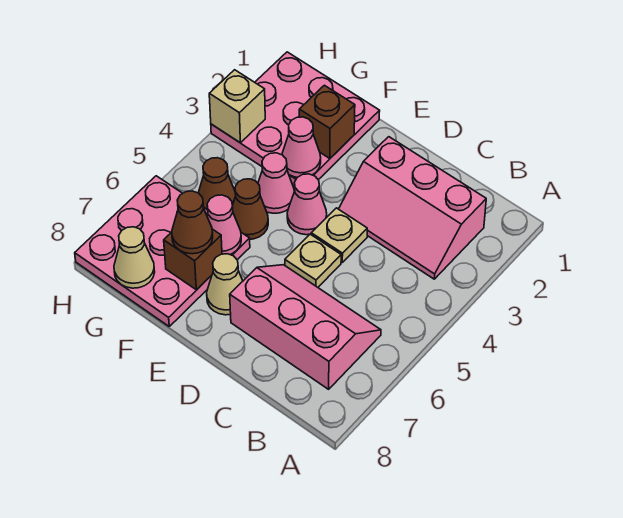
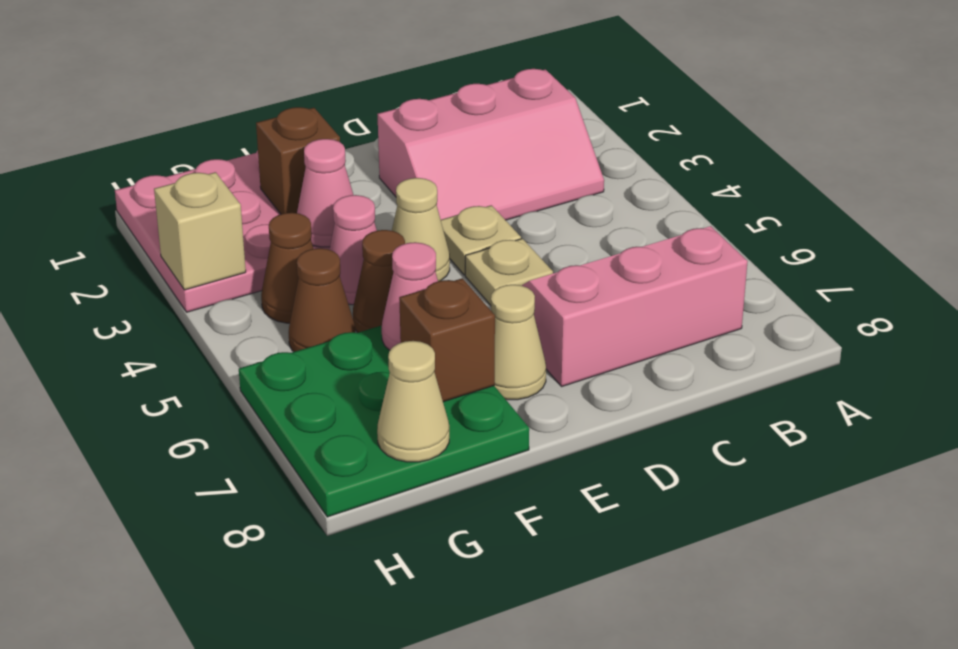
pink 1x1 cone [287,174,327,235] -> tan 1x1 cone [392,178,450,281]
pink 3x3 plate [75,176,250,326] -> green 3x3 plate [239,326,529,517]
brown 1x1 cone [172,191,213,254] -> brown 1x1 cone moved to [261,213,314,323]

